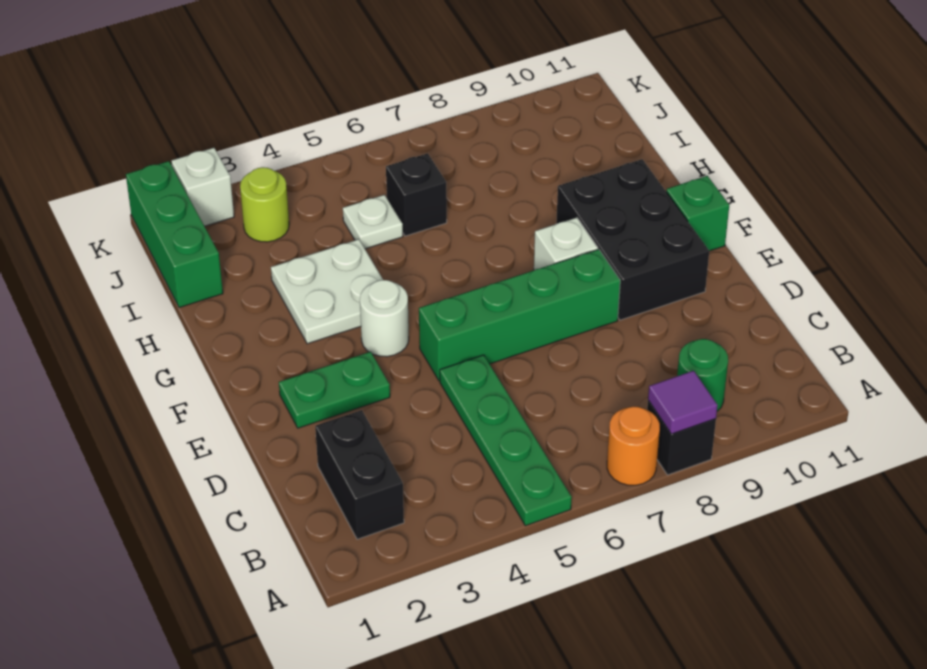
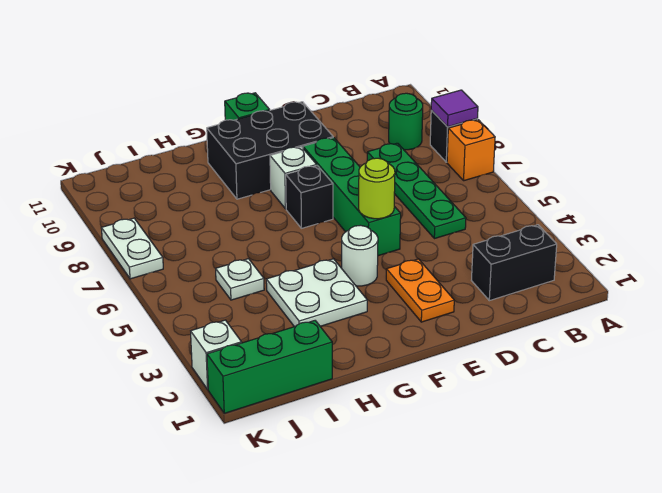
green 1x4 plate [440,355,572,526] -> green 1x4 plate turned to [367,143,466,239]
orange 1x1 round brick [607,406,660,485] -> orange 1x1 brick [447,120,495,181]
green 1x2 plate [279,352,390,428] -> orange 1x2 plate [386,259,454,322]
black 1x1 brick [386,153,447,236] -> black 1x1 brick moved to [286,166,333,228]
lime 1x1 round brick [240,167,289,242] -> lime 1x1 round brick moved to [359,158,395,219]
none -> white 1x2 plate [101,218,163,279]

